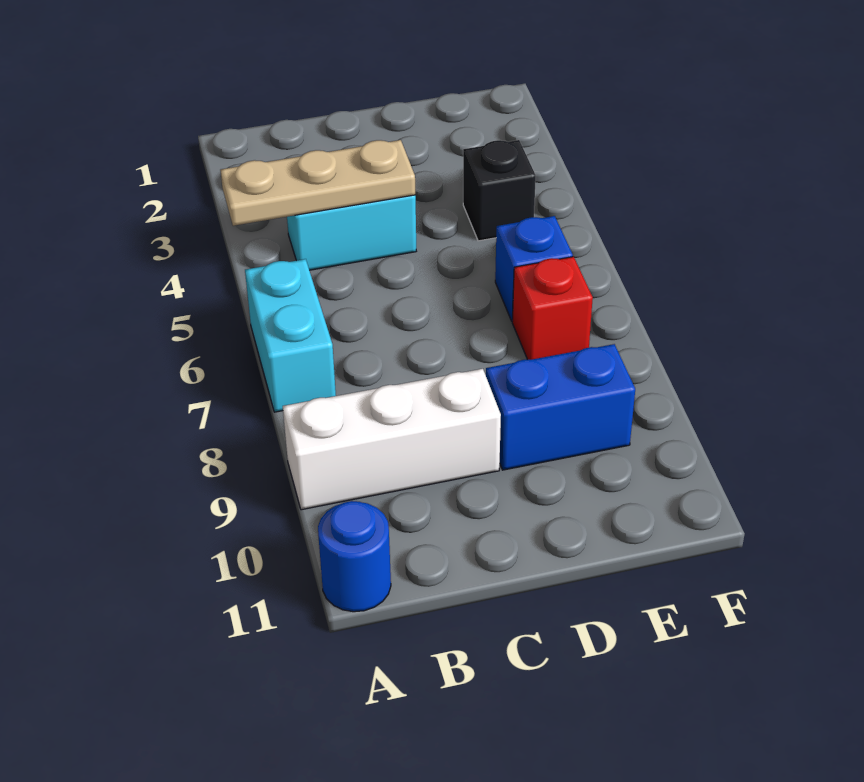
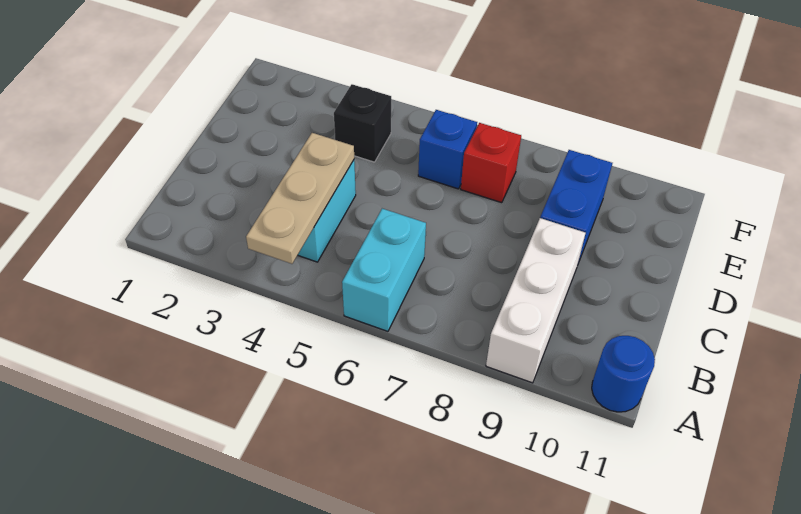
cyan 1x2 brick [245,259,336,412] -> cyan 1x2 brick turned to [342,209,426,331]

